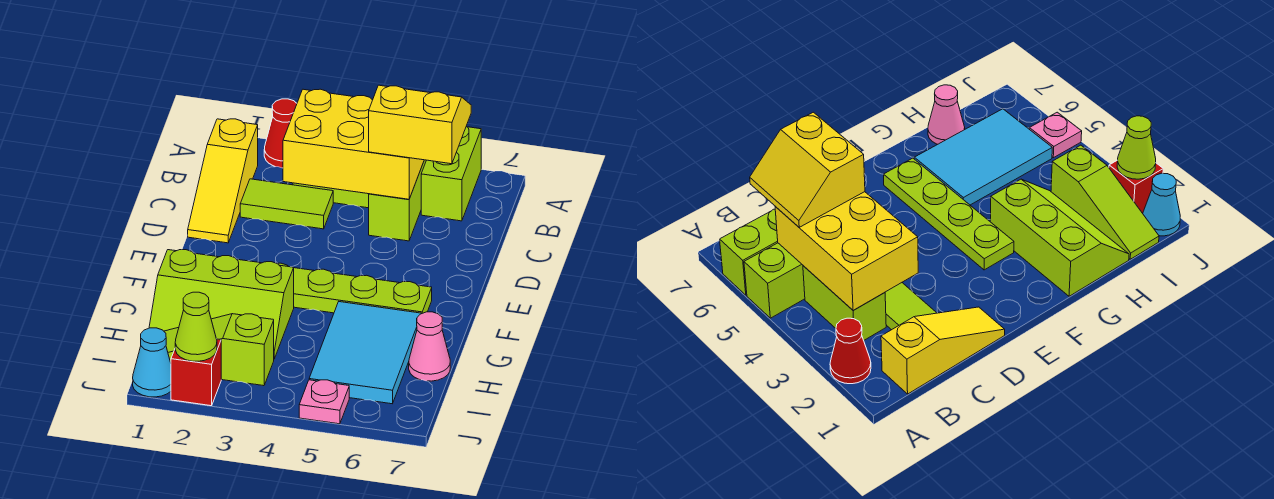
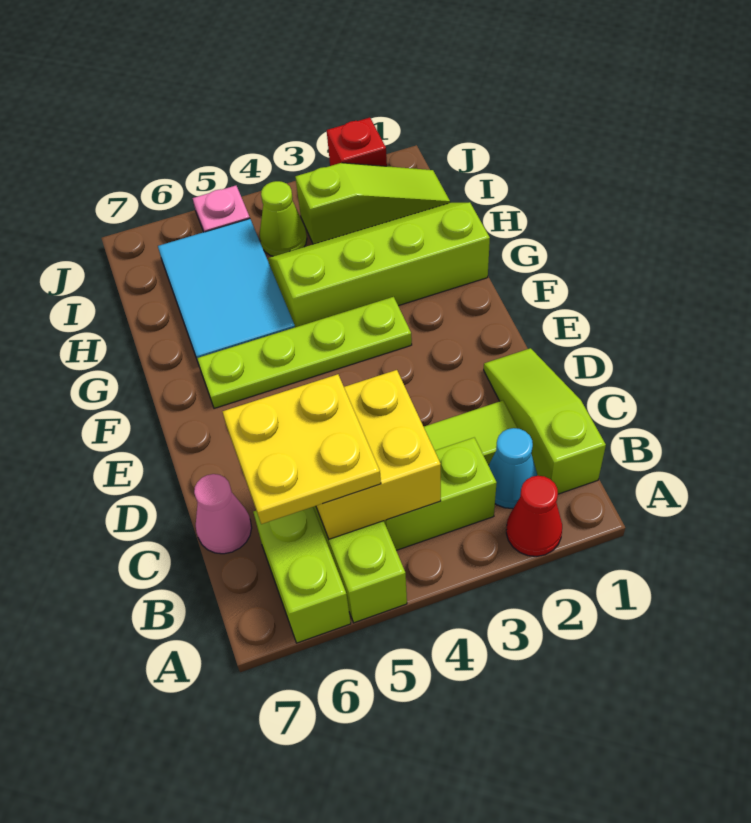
yellow 1x3 slope [188,119,258,243] -> lime 1x3 slope [484,348,606,494]
yellow 2x3 brick [283,89,424,199] -> yellow 2x2 brick [316,370,441,539]
yellow 2x2 slope [369,85,471,164] -> yellow 2x2 plate [222,374,381,524]
lime 2x3 slope [149,250,294,359] -> lime 2x4 slope [268,202,490,327]
pink 1x1 cone [409,312,450,381] -> pink 1x1 cone moved to [194,474,252,554]
cyan 1x1 cone [133,328,171,397] -> cyan 1x1 cone moved to [489,428,538,509]
lime 1x1 cone [175,292,217,361] -> lime 1x1 cone moved to [259,181,307,256]

